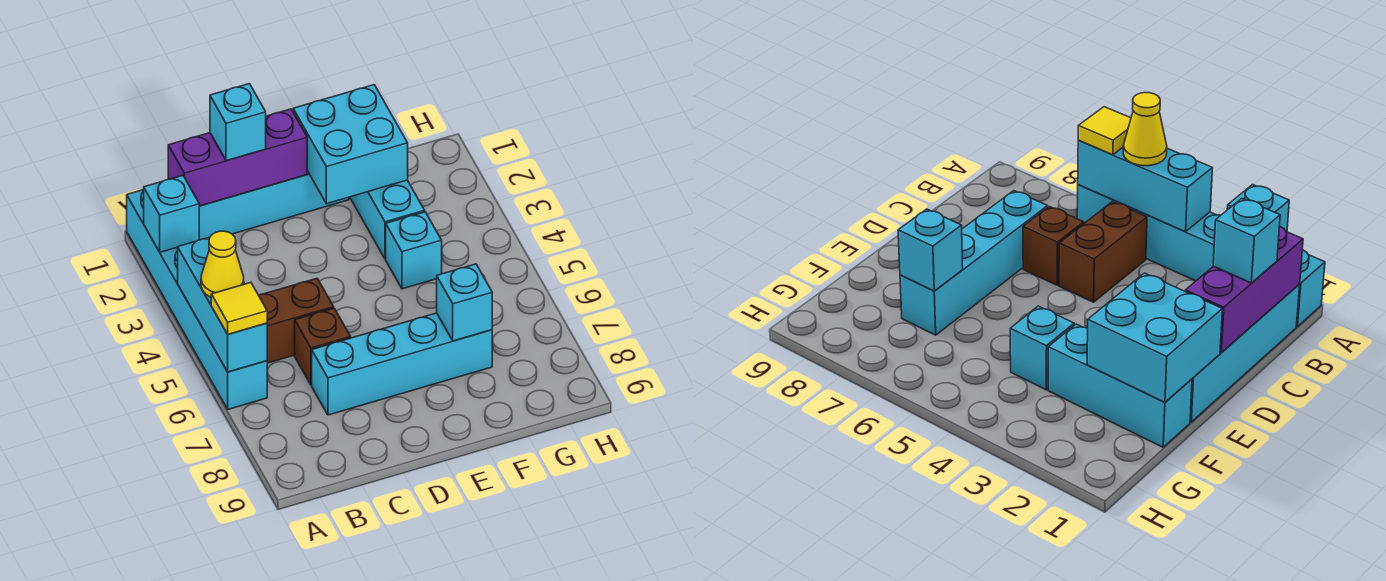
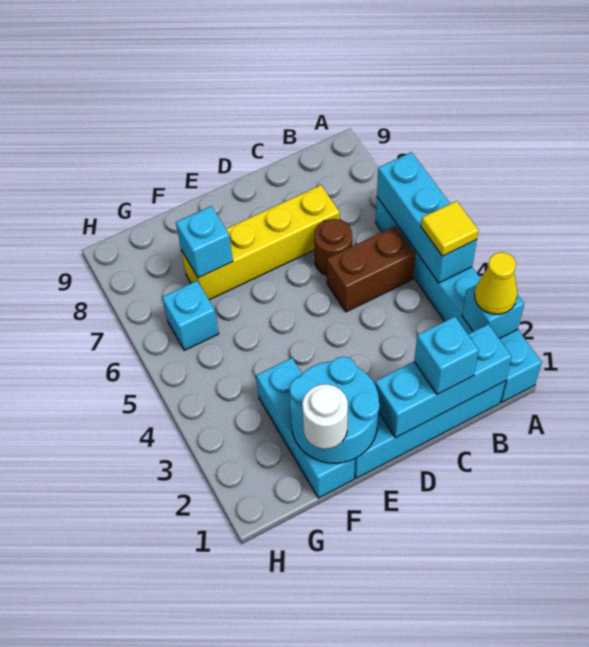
yellow 1x1 cone [201,231,244,297] -> yellow 1x1 cone moved to [475,252,517,314]
yellow 1x1 tile [211,283,267,334] -> yellow 1x1 tile moved to [421,201,478,256]
purple 1x3 brick [168,109,307,206] -> cyan 1x3 brick [375,324,512,438]
brown 1x1 brick [295,308,351,385] -> brown 1x1 round brick [314,219,352,275]
cyan 1x4 brick [312,313,492,415] -> yellow 1x4 brick [181,185,340,300]
cyan 2x2 brick [293,85,408,204] -> cyan 2x2 round brick [289,357,380,463]
none -> white 1x1 round brick [302,384,348,449]
cyan 1x1 brick [386,212,442,289] -> cyan 1x1 brick moved to [162,281,219,350]

